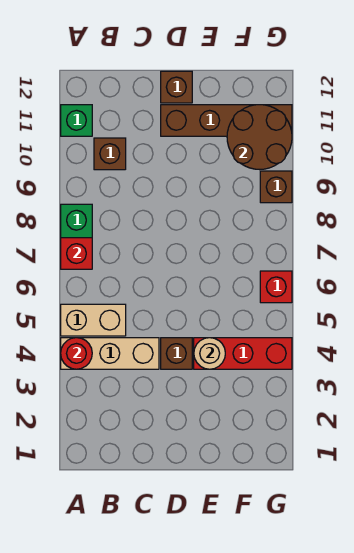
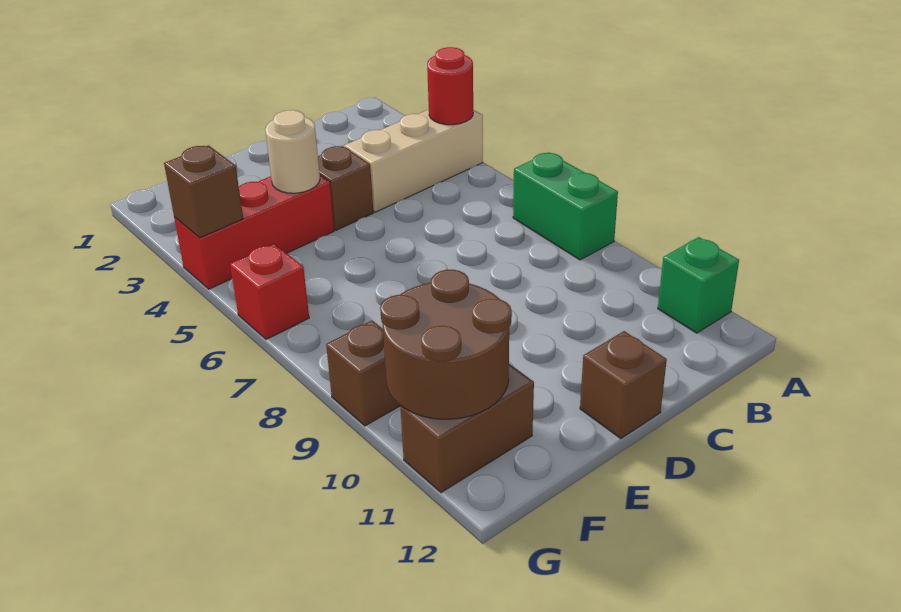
tan 1x2 brick [61,304,126,336] -> none
red 1x1 brick [61,238,92,269] -> none
brown 1x1 brick [94,138,126,170] -> brown 1x1 brick moved to [164,145,243,238]
brown 1x4 brick [161,105,292,136] -> brown 1x2 brick [400,364,534,493]

